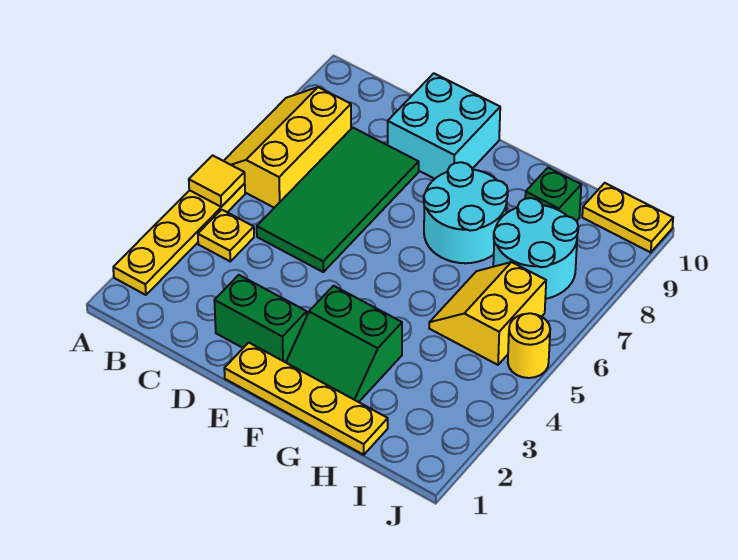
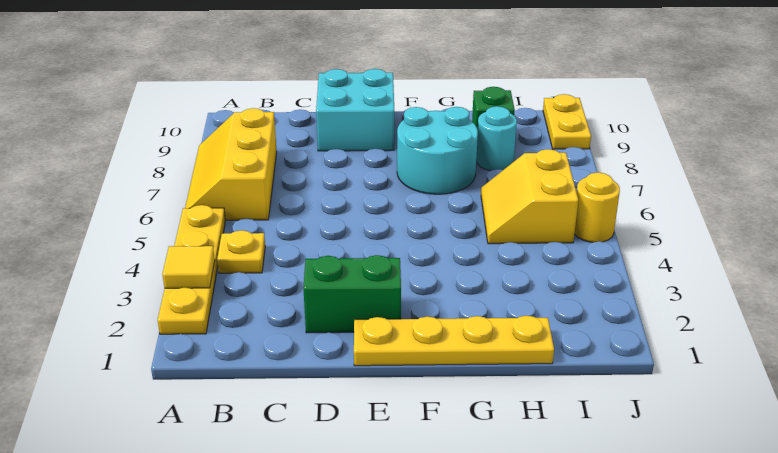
yellow 1x1 tile [189,155,245,207] -> yellow 1x1 tile moved to [162,246,215,288]
green 2x4 tile [257,128,419,272] -> none
green 2x2 slope [286,286,402,402] -> none
cyan 2x2 round brick [493,198,578,299] -> cyan 1x1 round brick [476,106,517,171]
yellow 1x2 plate [582,183,673,252] -> yellow 1x2 plate turned to [543,94,591,149]

